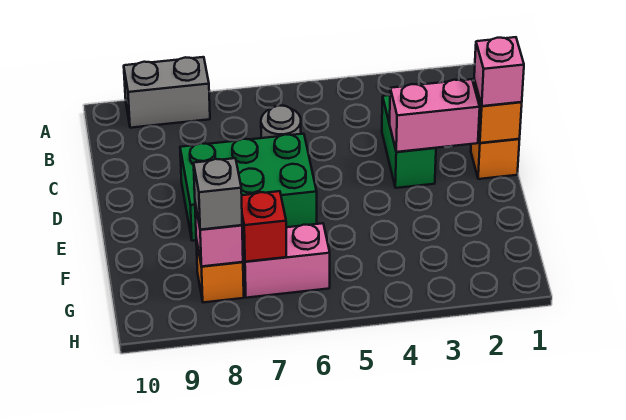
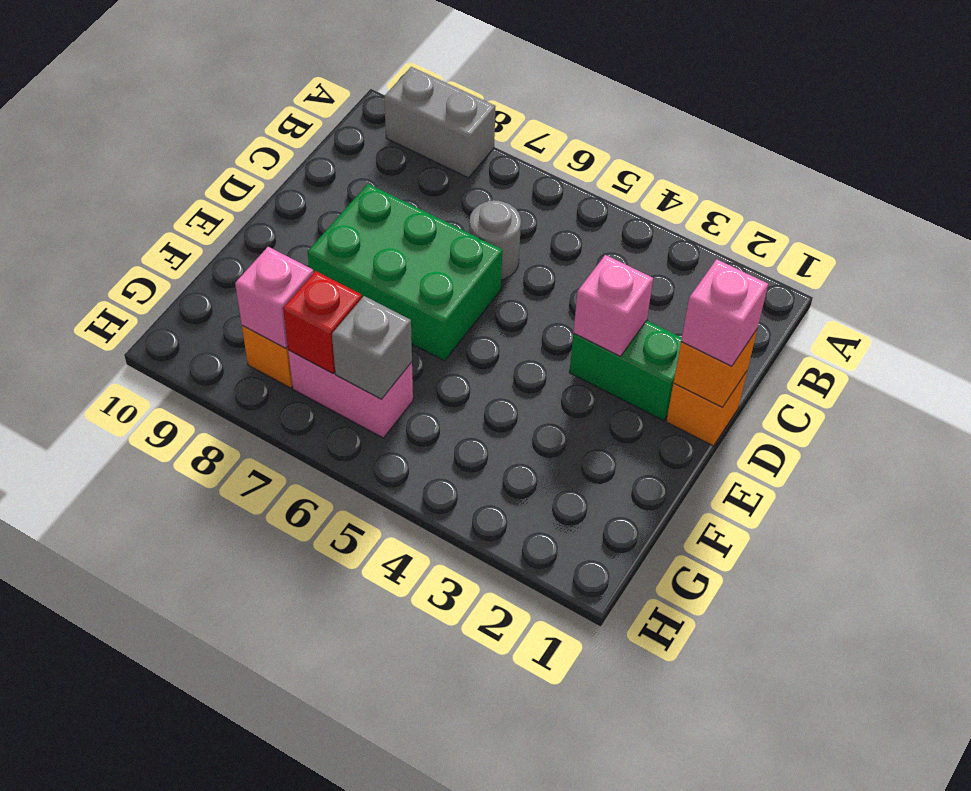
green 1x2 brick [382,95,436,188] -> green 1x2 brick turned to [569,321,682,421]
pink 1x2 brick [390,79,480,152] -> pink 1x1 brick [573,255,653,356]
grey 1x1 brick [194,158,242,230] -> grey 1x1 brick moved to [332,296,412,399]

